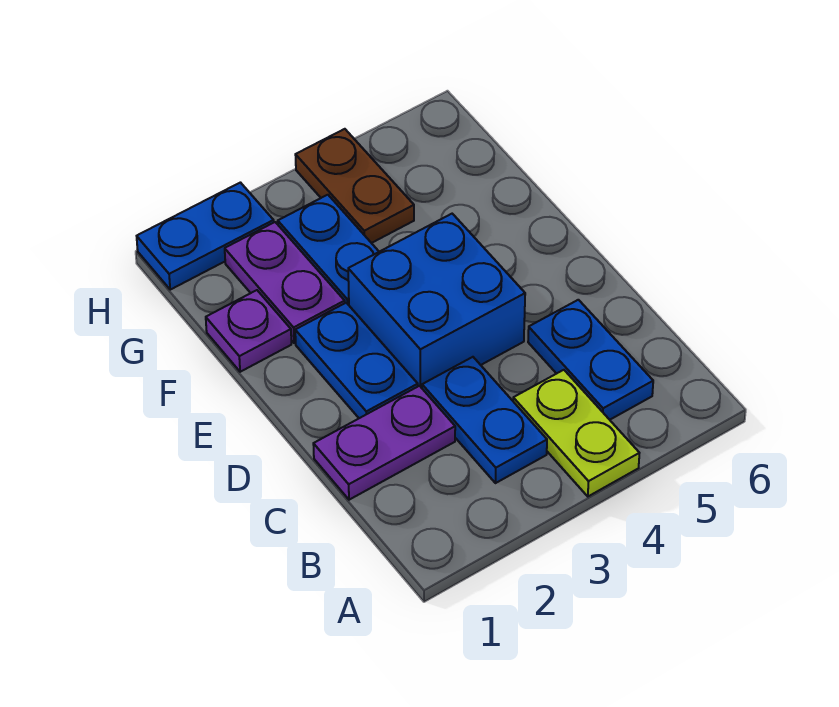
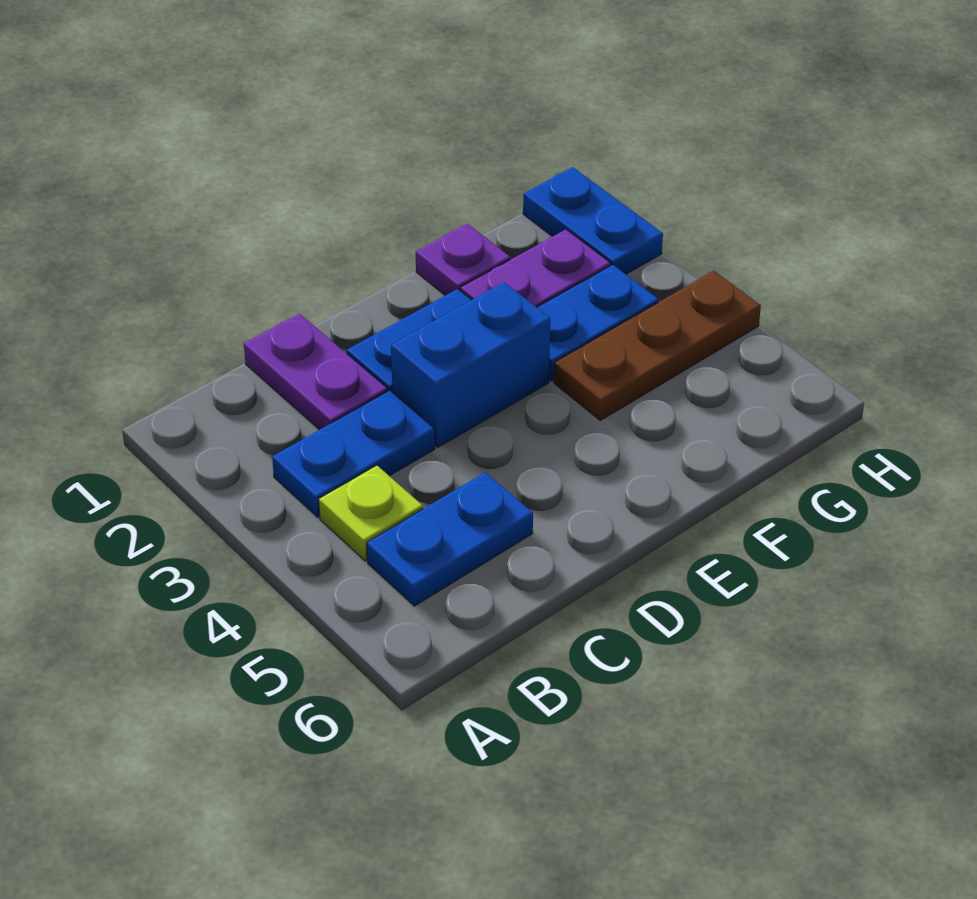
lime 1x2 plate [513,370,639,496] -> lime 1x1 plate [319,465,423,561]
blue 2x2 brick [348,214,525,388] -> blue 1x2 brick [391,282,550,447]
brown 1x2 plate [295,129,414,243] -> brown 1x3 plate [554,271,761,421]

